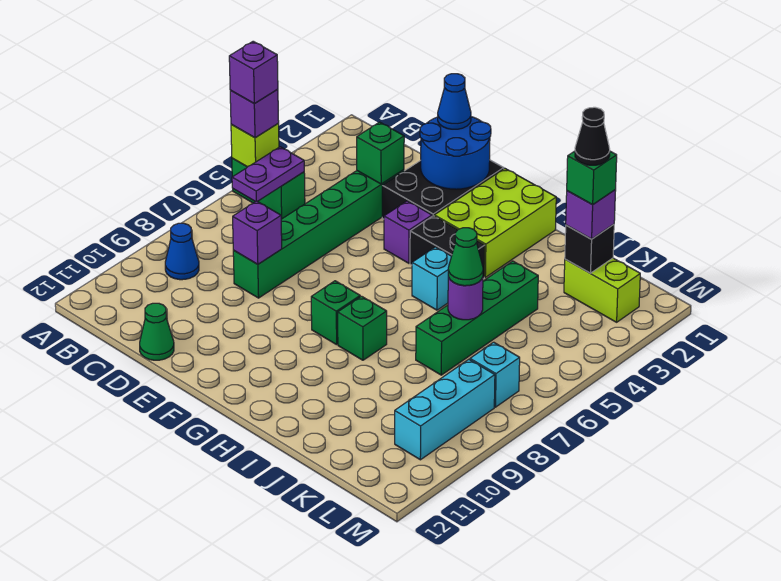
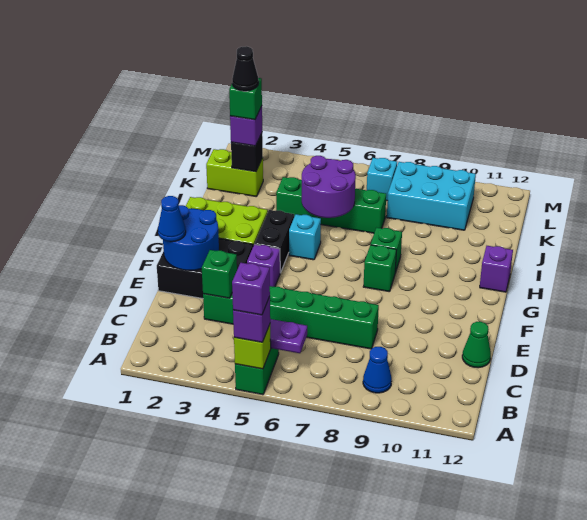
purple 1x1 brick [233,201,282,264] -> purple 1x1 brick moved to [480,246,513,292]
purple 1x1 round brick [448,277,483,320] -> purple 2x2 round brick [302,156,356,218]
green 1x1 cone [448,228,483,286] -> none
lime 1x2 brick [564,258,640,322] -> lime 1x2 brick turned to [206,149,263,196]
cyan 1x3 brick [395,359,495,460] -> cyan 2x3 brick [387,162,476,230]

